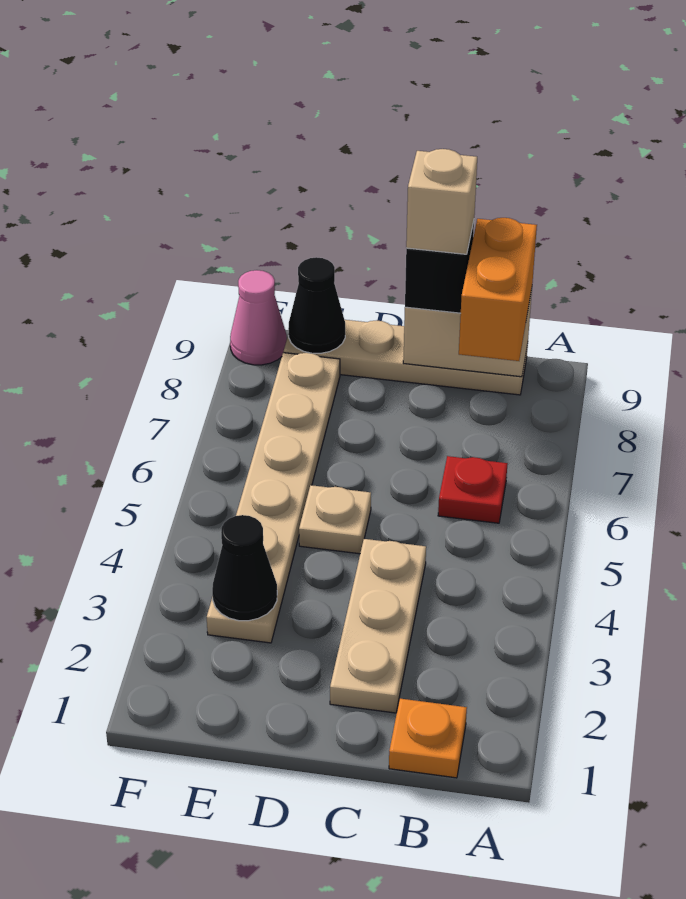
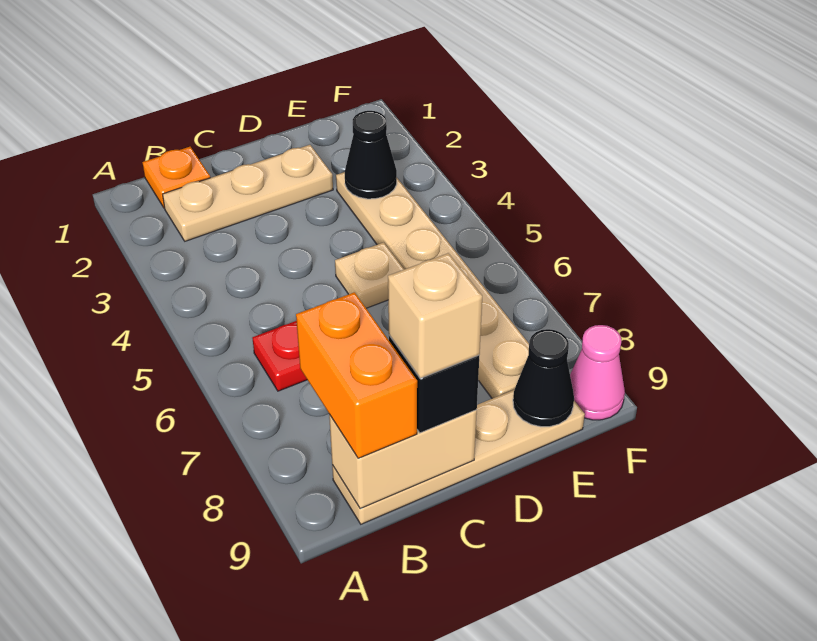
tan 1x3 plate [330,539,426,713] -> tan 1x3 plate turned to [163,145,333,241]

